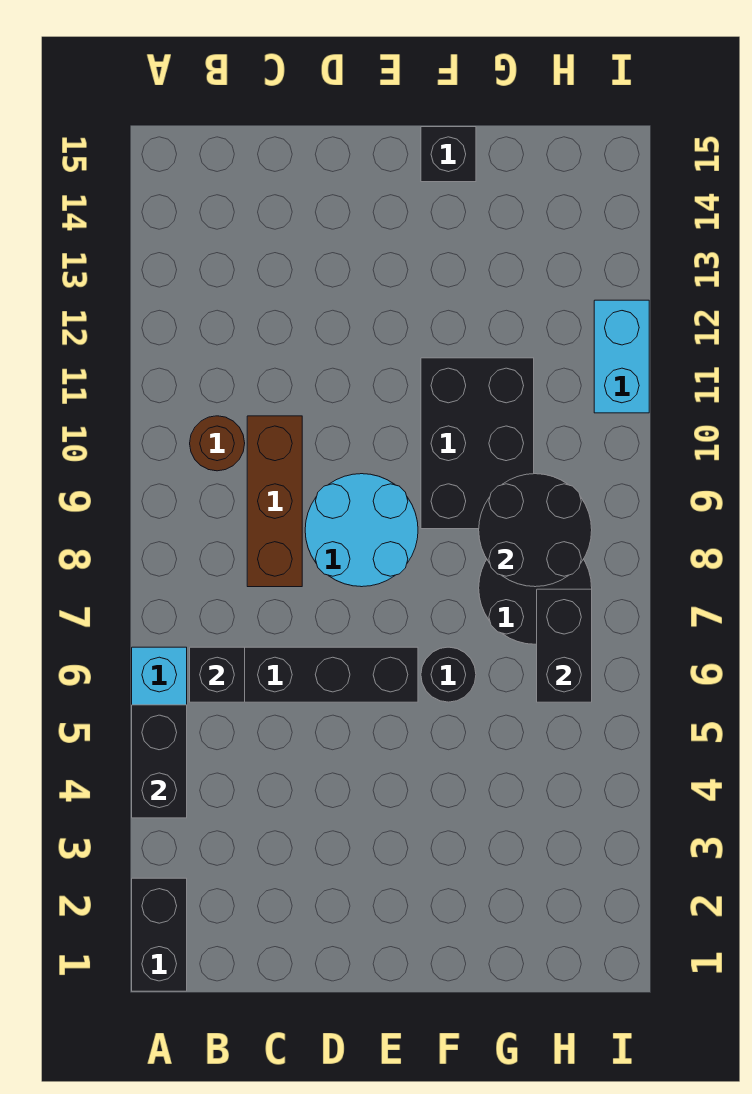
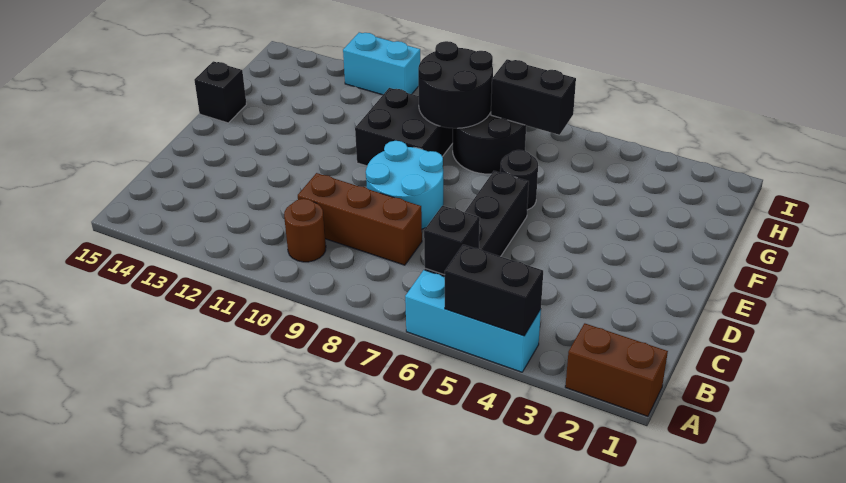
black 1x2 brick [132,878,187,991] -> brown 1x2 brick [565,323,668,416]
black 2x3 brick [421,358,534,529] -> black 2x2 brick [355,88,453,166]

